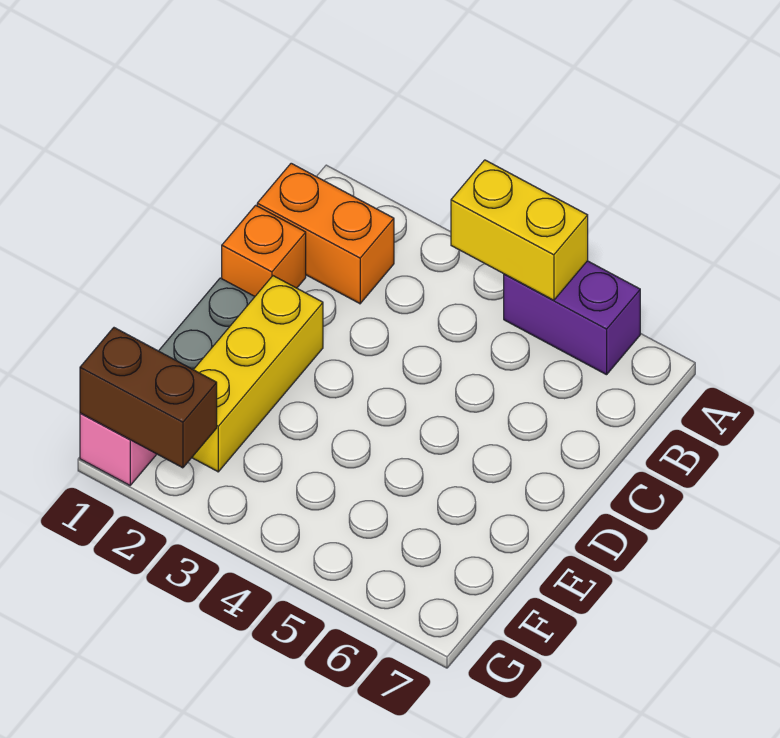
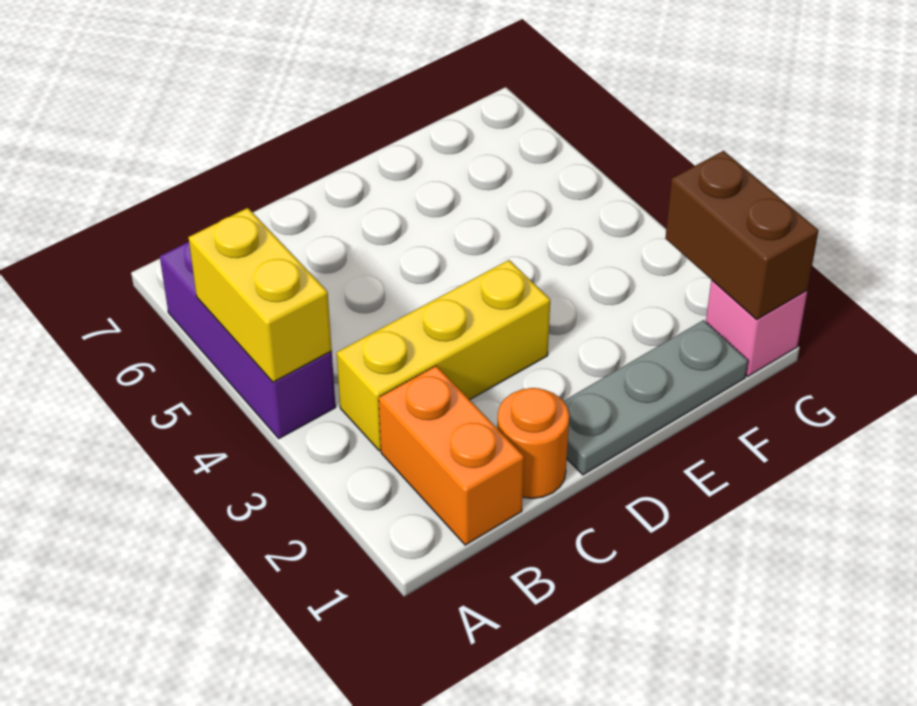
purple 1x2 brick [504,261,640,375] -> purple 1x3 brick [160,242,336,438]
orange 1x1 brick [222,205,306,296] -> orange 1x1 round brick [497,388,569,498]
yellow 1x3 brick [192,276,323,472] -> yellow 1x3 brick moved to [337,260,550,451]

